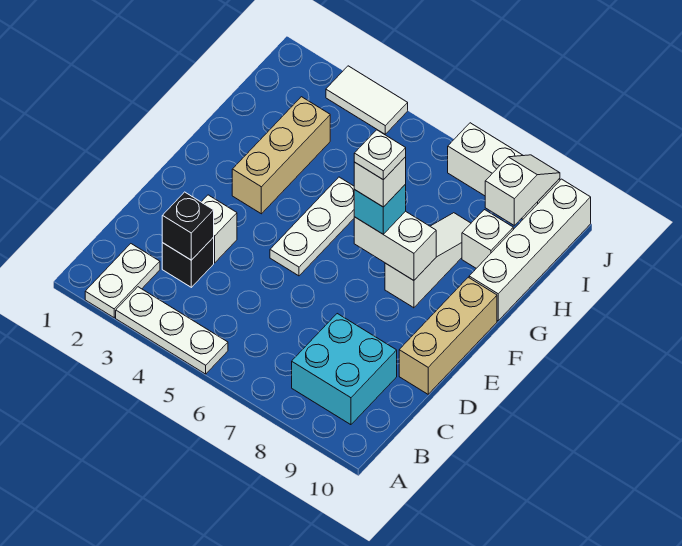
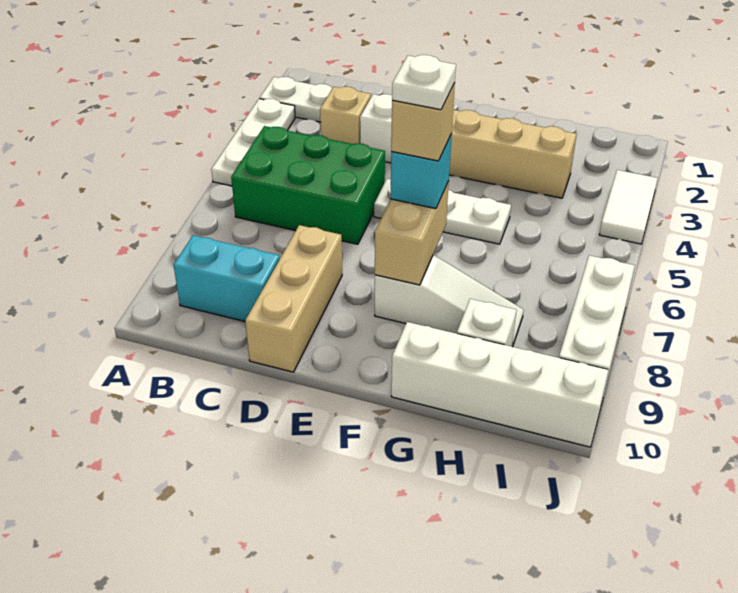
none -> green 2x3 brick [231,126,385,244]
cyan 2x2 brick [292,314,397,425] -> cyan 1x2 brick [174,235,280,321]
black 1x1 brick [162,237,214,287] -> tan 1x1 brick [320,87,371,144]
black 1x1 brick [162,192,214,260] -> none
tan 1x3 brick [399,277,497,394] -> tan 1x3 brick turned to [245,225,342,372]
white 1x2 brick [354,211,436,280] -> tan 1x2 brick [375,181,449,285]
white 1x1 brick [354,157,406,207] -> tan 1x1 brick [391,83,455,161]
white 1x2 slope [485,155,560,225] -> none

